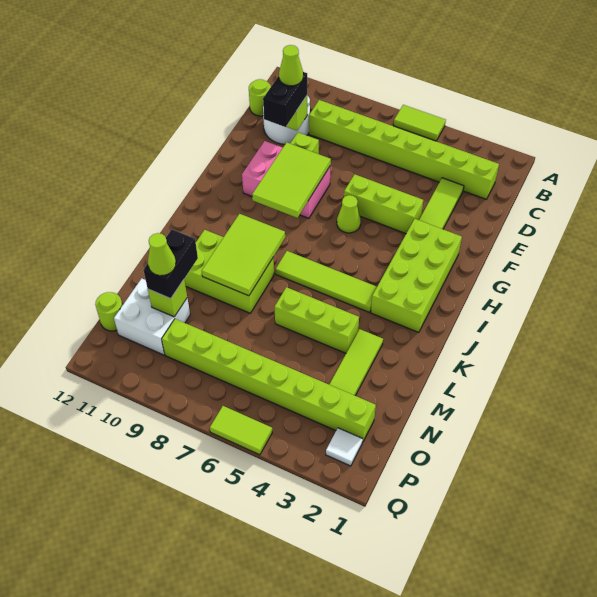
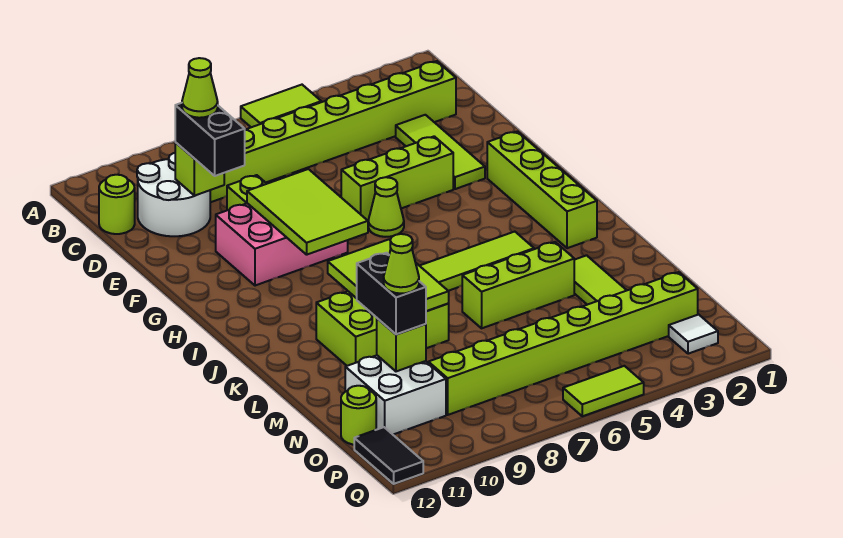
lime 2x4 brick [371,219,462,332] -> lime 1x4 brick [487,131,597,248]
none -> black 1x2 tile [354,427,423,484]

